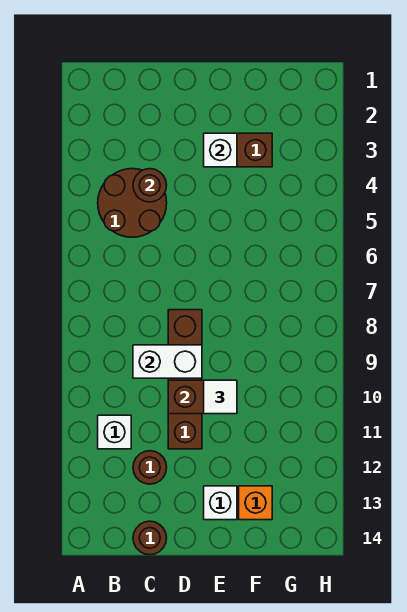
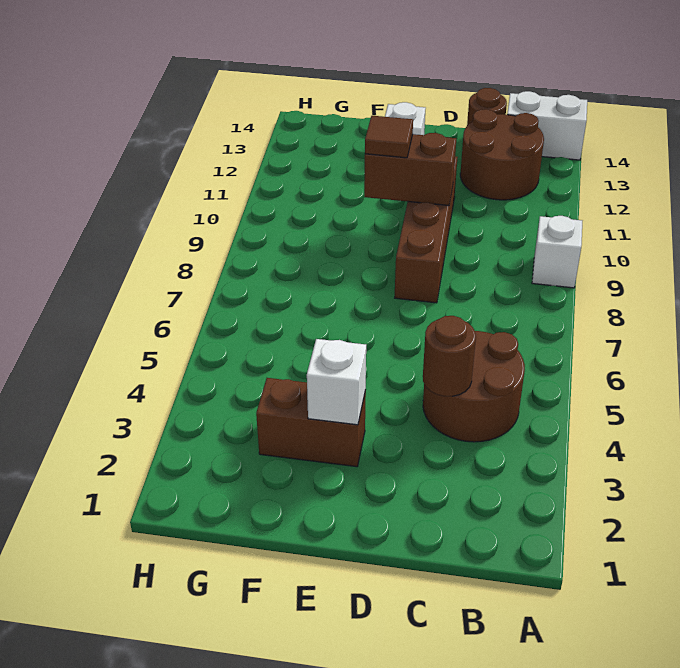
white 1x1 brick [98,415,131,449] -> white 1x1 brick moved to [532,216,582,288]
white 1x2 brick [133,345,202,378] -> white 1x2 brick moved to [507,91,587,160]
brown 1x1 round brick [133,451,167,484] -> brown 2x2 round brick [460,109,544,200]
white 1x1 tile [204,380,237,414] -> brown 1x1 tile [365,116,413,158]
orange 1x1 brick [239,486,272,520] -> none

